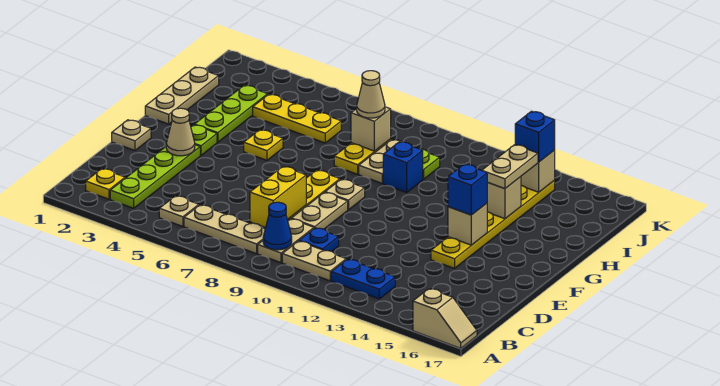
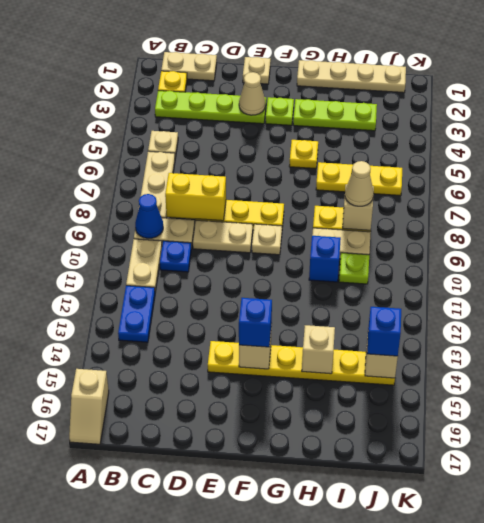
tan 1x3 plate [145,67,219,124] -> tan 1x4 plate [297,60,406,93]
tan 1x2 plate [482,145,538,189] -> tan 1x2 plate moved to [161,52,217,81]
yellow 1x3 plate [253,94,341,143] -> yellow 1x3 plate turned to [316,162,402,196]

